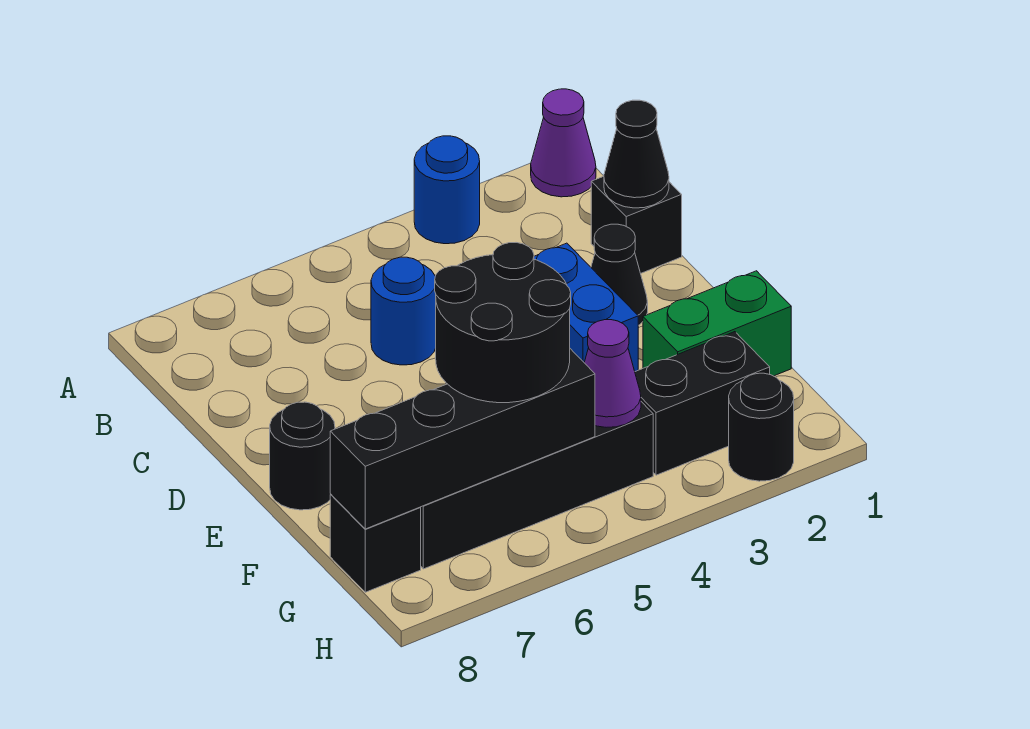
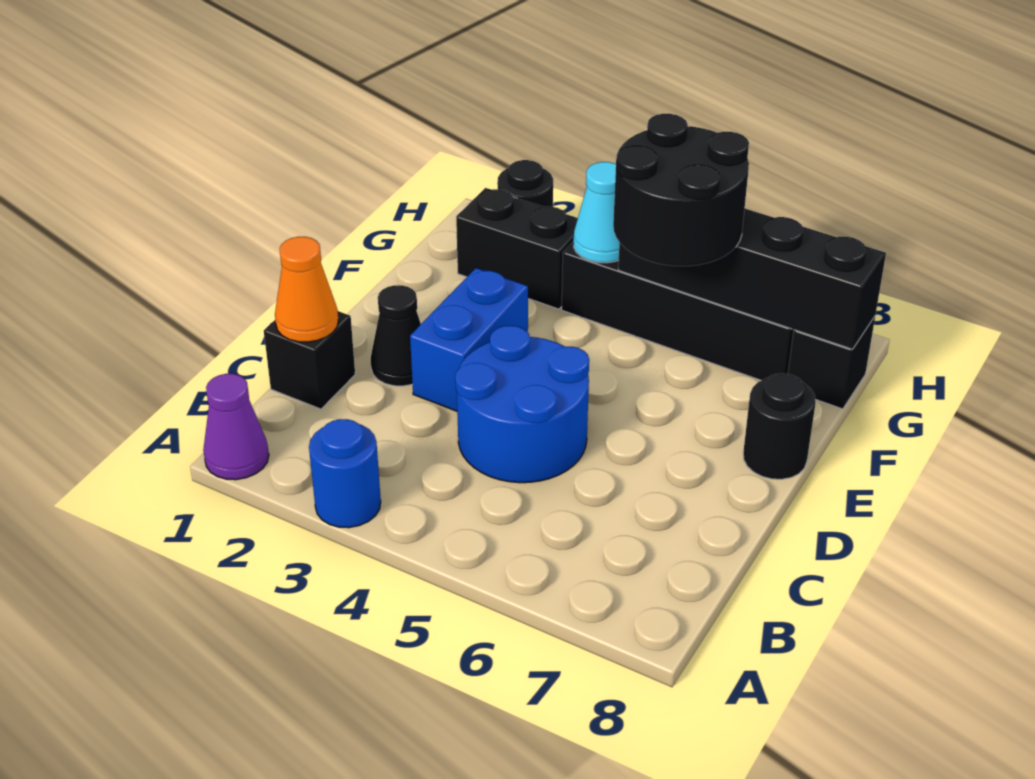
black 1x1 cone [604,100,669,208] -> orange 1x1 cone [275,237,338,342]
blue 1x1 round brick [371,257,436,365] -> blue 2x2 round brick [455,326,589,483]
green 1x2 brick [643,271,791,376] -> none
purple 1x1 cone [584,320,641,427] -> cyan 1x1 cone [574,162,620,263]

